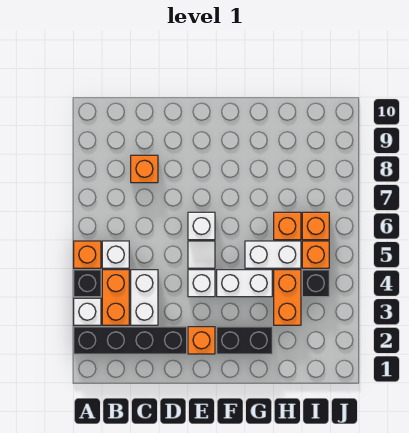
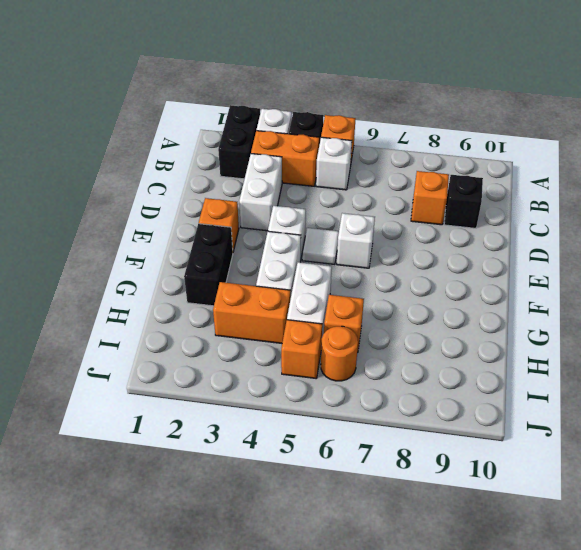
black 1x4 brick [74,327,187,354] -> black 1x2 brick [218,105,260,179]
white 1x2 brick [131,270,158,325] -> white 1x2 brick turned to [239,154,282,231]
black 1x1 brick [302,270,329,297] -> black 1x1 brick moved to [444,175,483,228]
orange 1x1 brick [302,212,329,240] -> orange 1x1 round brick [321,326,358,381]

